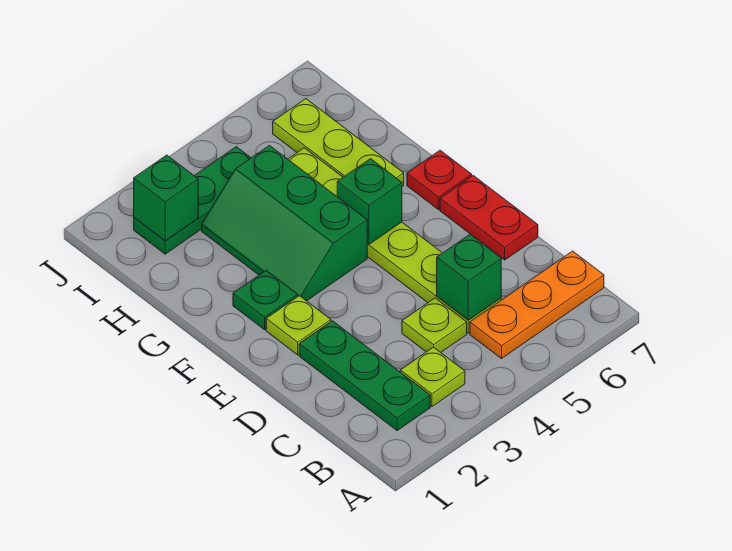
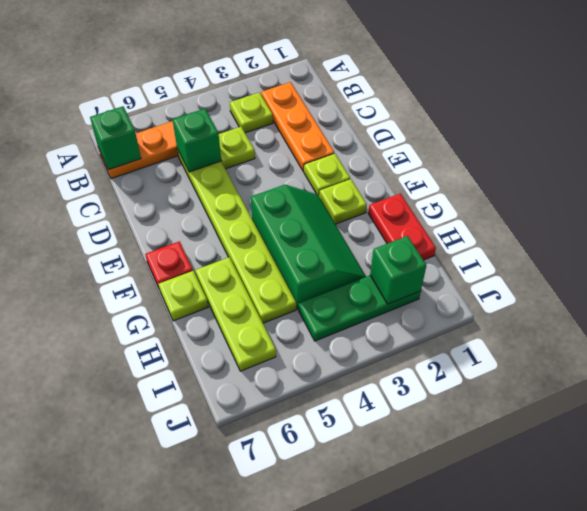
green 1x3 plate [299,321,430,430] -> orange 1x3 plate [261,82,334,172]
red 1x2 plate [440,176,538,260] -> red 1x2 plate moved to [368,193,436,260]
green 1x1 plate [233,270,298,330] -> lime 1x1 plate [319,179,367,224]
green 1x1 brick [337,159,402,244] -> green 1x1 brick moved to [90,106,141,170]
none -> lime 1x1 plate [159,271,208,321]

